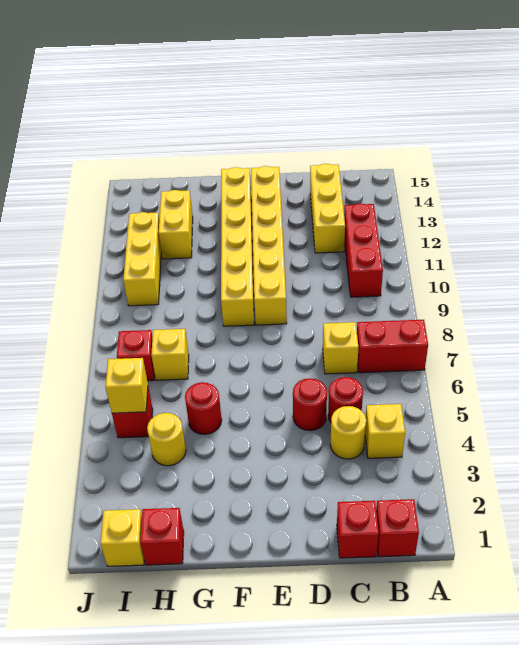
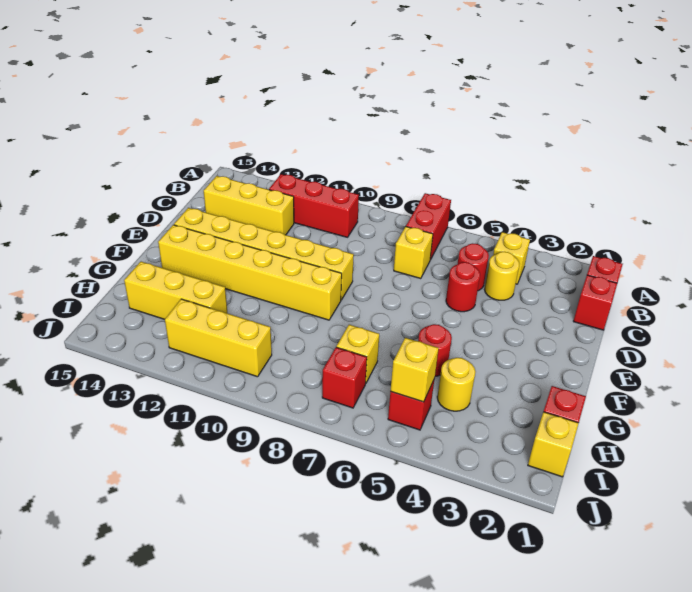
yellow 1x2 brick [159,190,193,259] -> yellow 1x3 brick [124,262,227,319]

